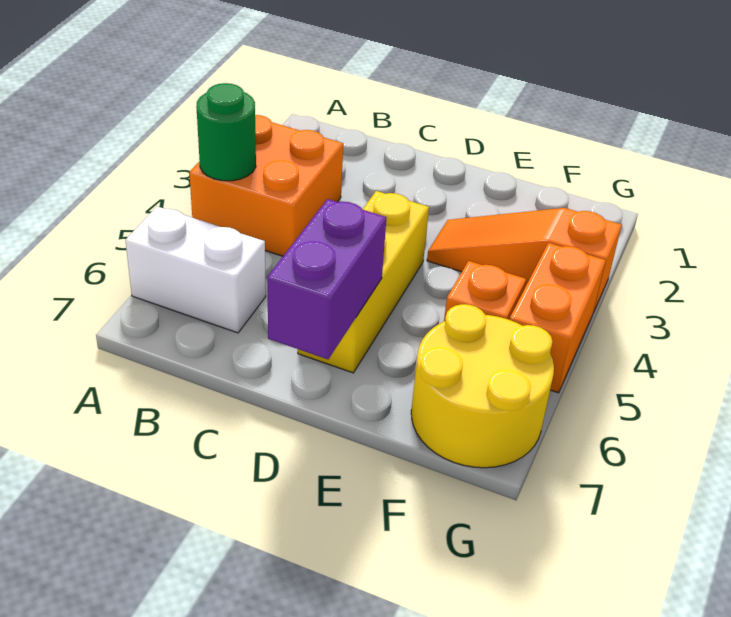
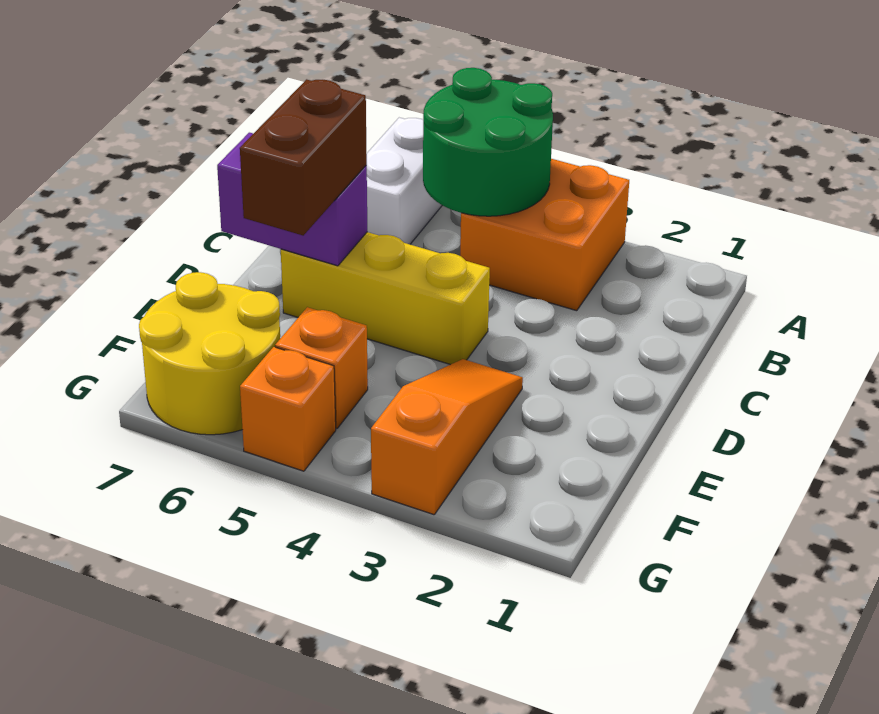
green 1x1 round brick [196,83,256,181] -> green 2x2 round brick [423,68,553,216]
none -> brown 1x2 brick [240,79,367,235]
orange 1x2 brick [510,243,606,393] -> orange 1x1 brick [240,347,336,471]

